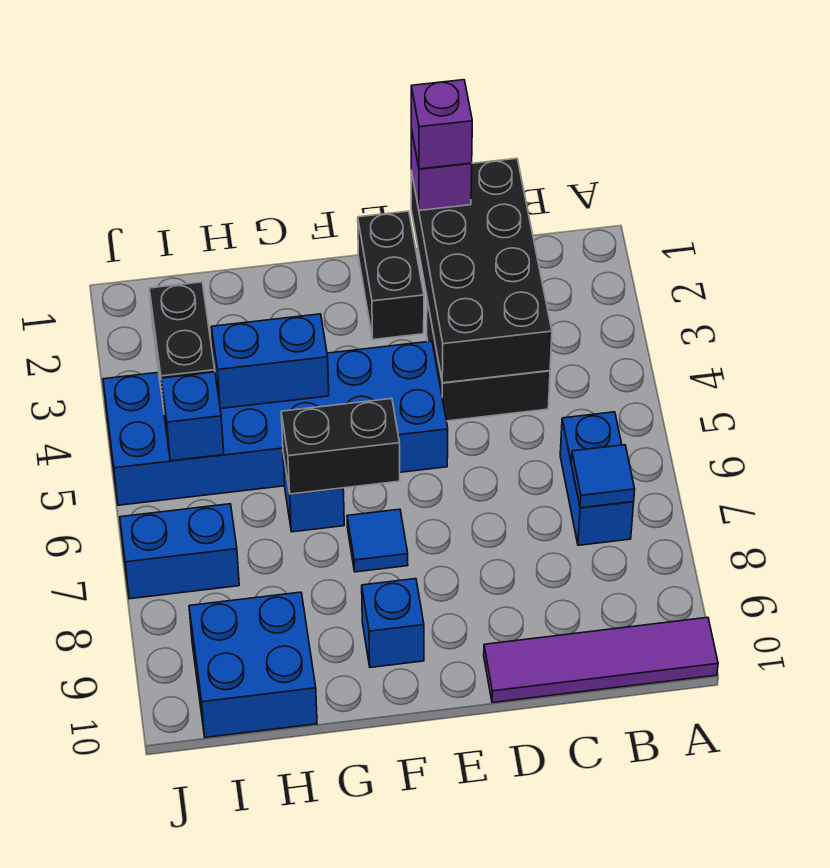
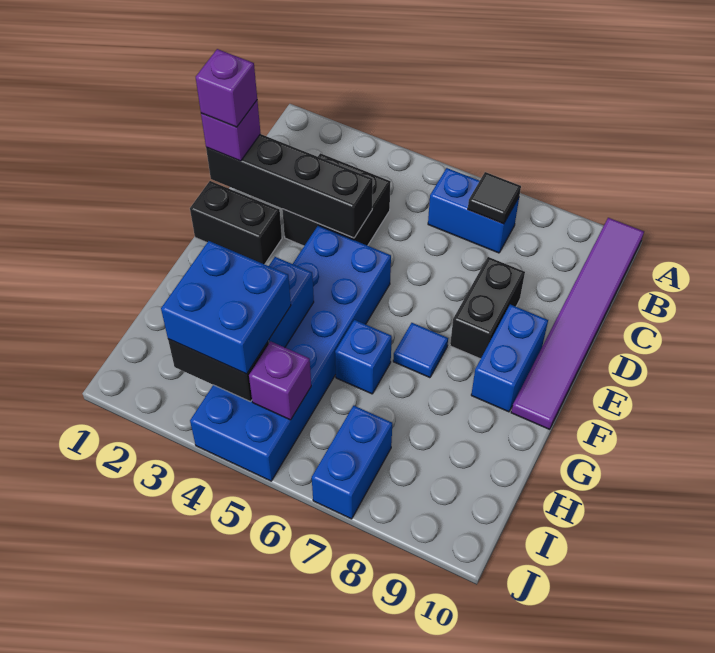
purple 1x4 tile [484,617,718,703] -> purple 1x6 tile [511,218,644,429]
blue 1x1 tile [571,445,635,508] -> black 1x1 tile [468,172,521,224]
black 2x4 brick [411,158,552,383] -> black 1x4 brick [206,134,373,238]
black 1x2 brick [281,399,400,494] -> black 1x2 brick moved to [450,257,525,359]
blue 1x1 brick [362,579,424,668] -> blue 1x2 brick [471,304,548,412]
blue 2x2 brick [189,592,317,737] -> blue 2x2 brick moved to [161,241,291,374]
blue 1x1 brick [161,372,224,461] -> purple 1x1 brick [249,342,311,420]

